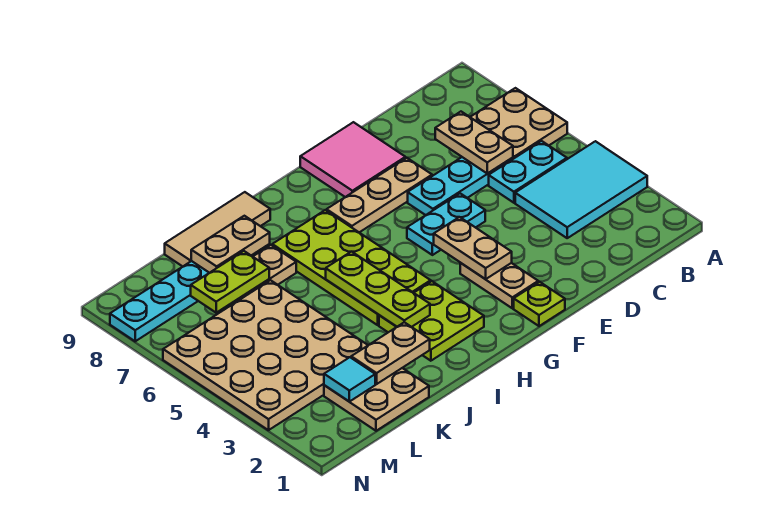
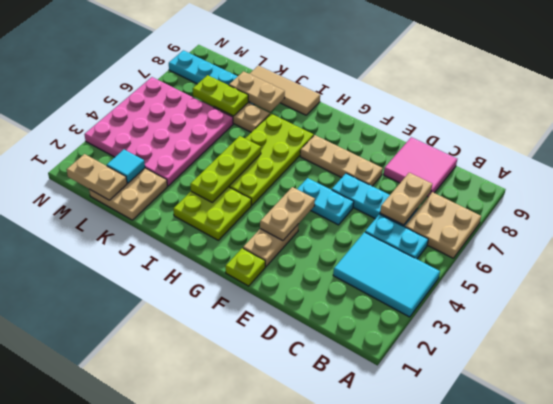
pink 2x2 tile [300,122,405,197] -> pink 2x2 tile moved to [384,137,457,197]
tan 1x2 plate [351,322,430,384] -> tan 1x2 plate moved to [67,154,127,200]
tan 4x4 plate [163,280,368,430] -> pink 4x4 plate [84,77,233,186]

